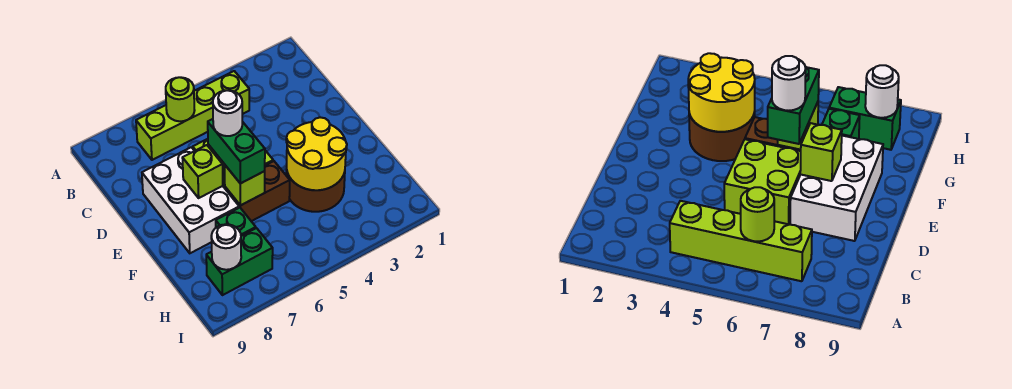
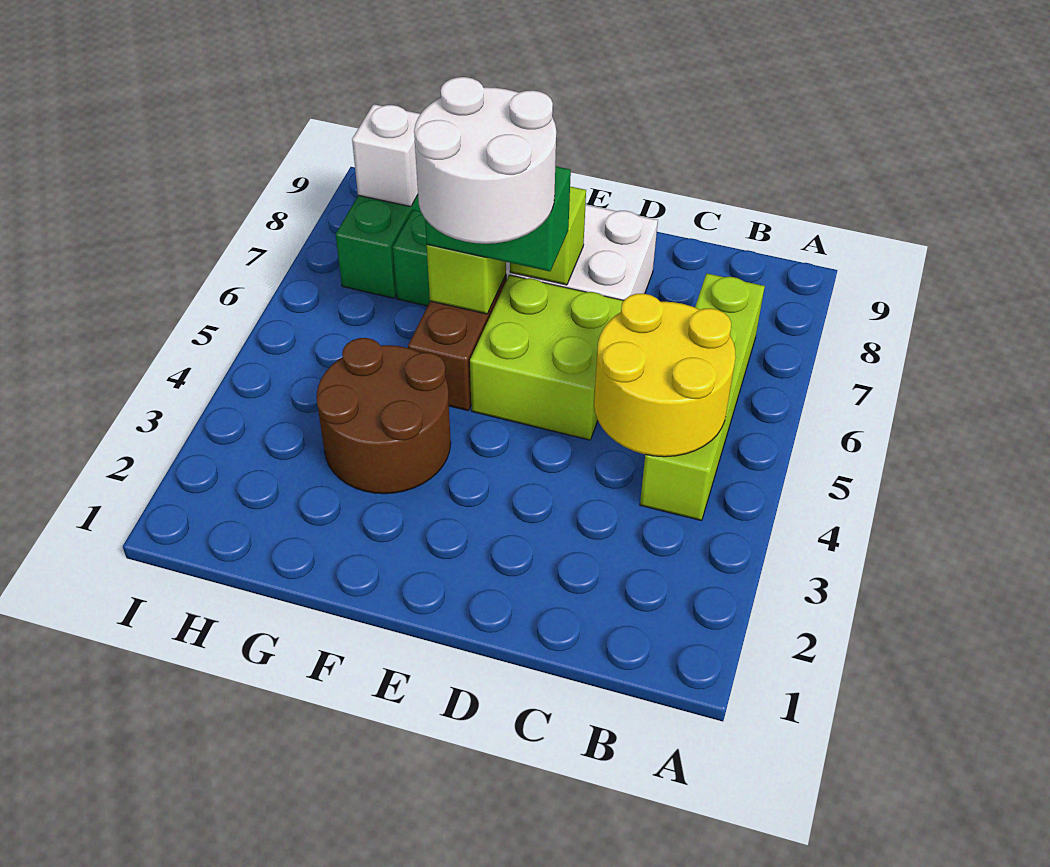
lime 1x1 round brick [166,77,195,121] -> none
white 1x1 round brick [213,90,242,136] -> white 2x2 round brick [414,77,556,244]
yellow 2x2 round brick [286,117,347,190] -> yellow 2x2 round brick moved to [594,294,736,457]
white 1x1 round brick [211,224,241,270] -> white 1x1 brick [352,104,420,207]

